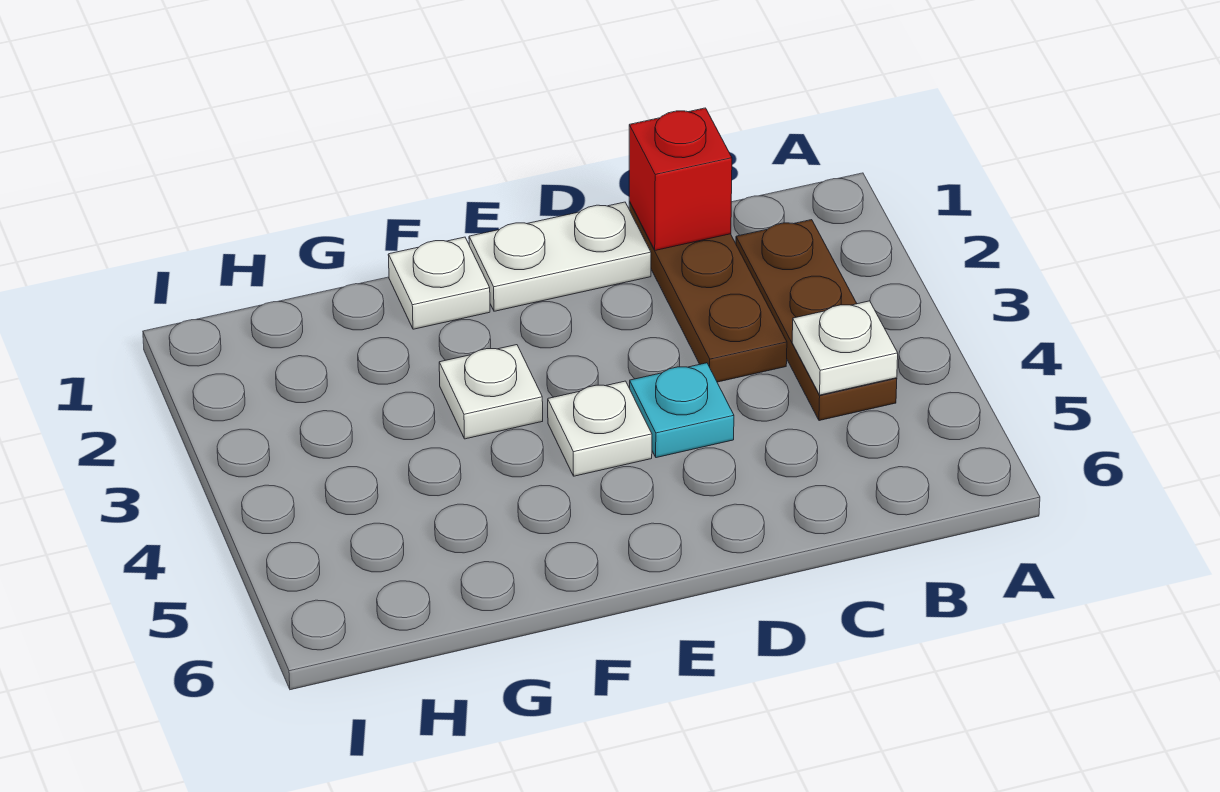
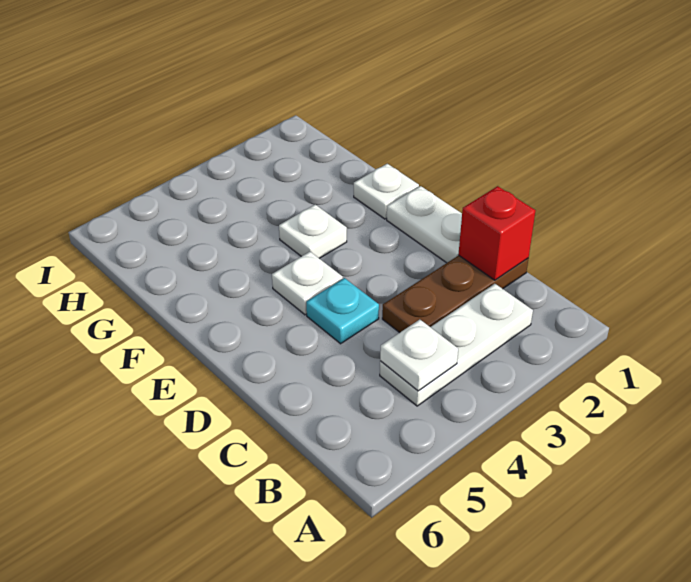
brown 1x3 plate [736,220,897,421] -> white 1x3 plate [380,284,533,406]

